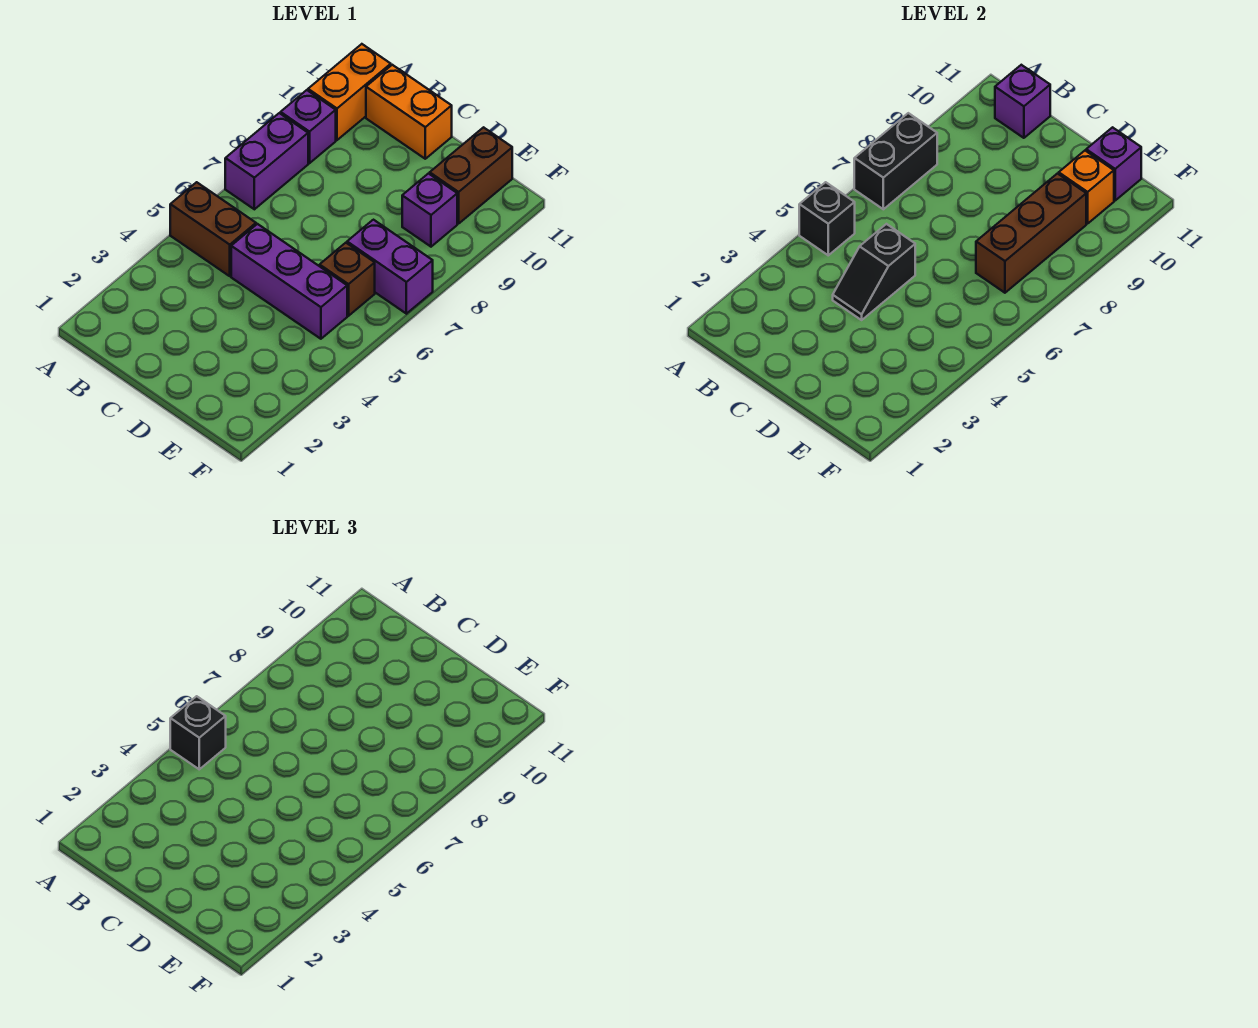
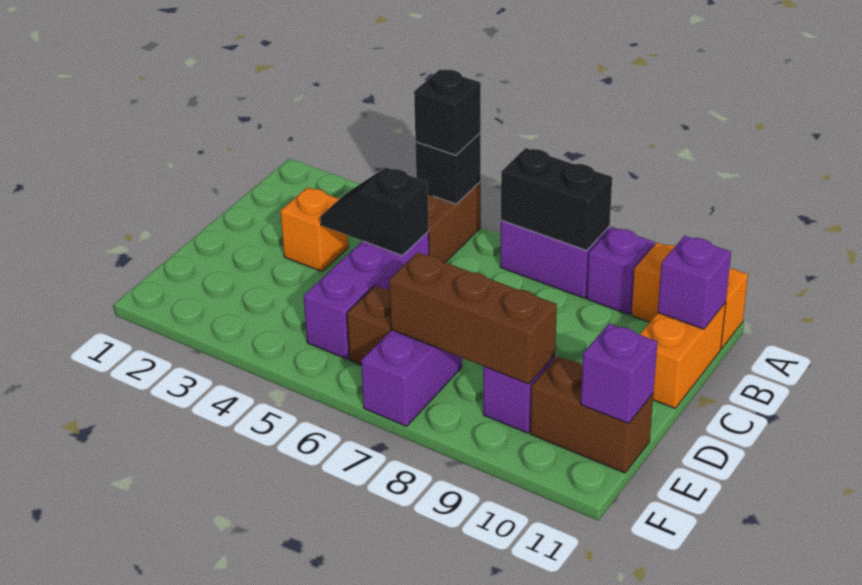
orange 1x1 brick [1059,151,1114,224] -> orange 1x1 brick moved to [280,187,348,272]

